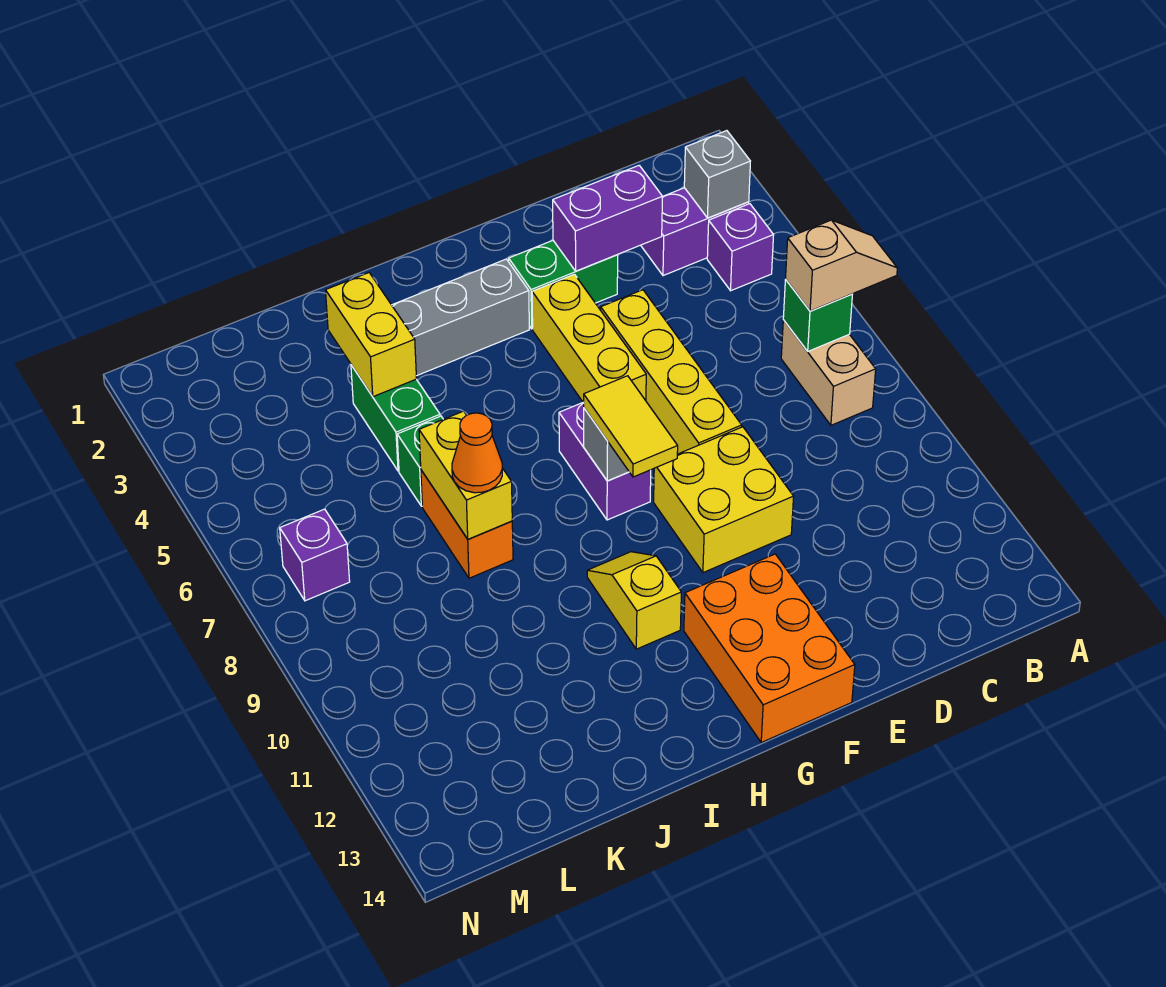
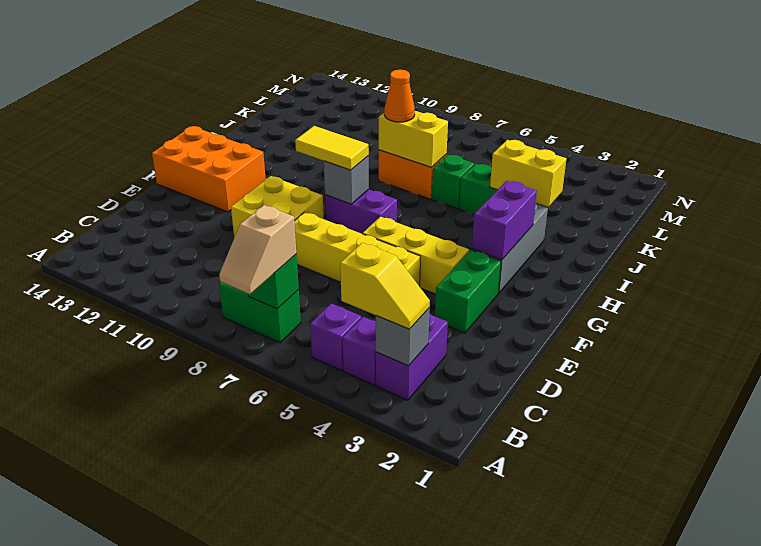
tan 1x2 brick [781,320,876,425] -> green 1x2 brick [219,282,301,343]
purple 1x2 brick [553,166,663,271] -> purple 1x2 brick moved to [472,181,537,260]
yellow 1x2 slope [587,552,681,649] -> yellow 1x2 slope moved to [340,243,430,329]
purple 1x1 brick [280,509,350,601] -> purple 1x1 brick moved to [310,303,361,371]

